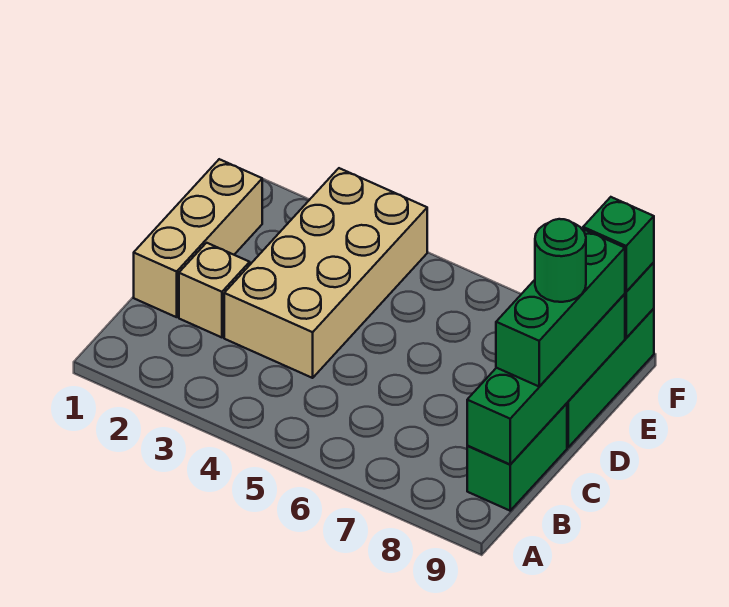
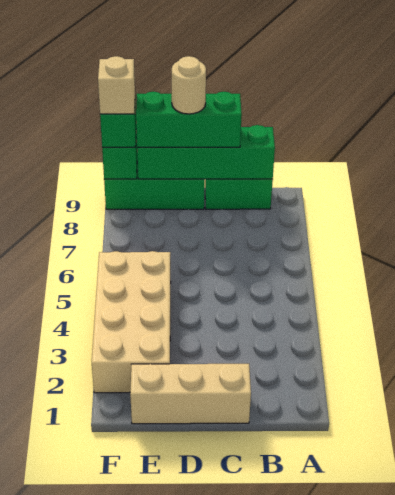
tan 1x1 brick [179,243,250,337] -> tan 1x1 brick moved to [98,56,135,114]
tan 2x4 brick [224,168,427,378] -> tan 2x4 brick turned to [92,251,171,393]
green 1x1 round brick [535,219,586,302] -> tan 1x1 round brick [172,56,206,114]

